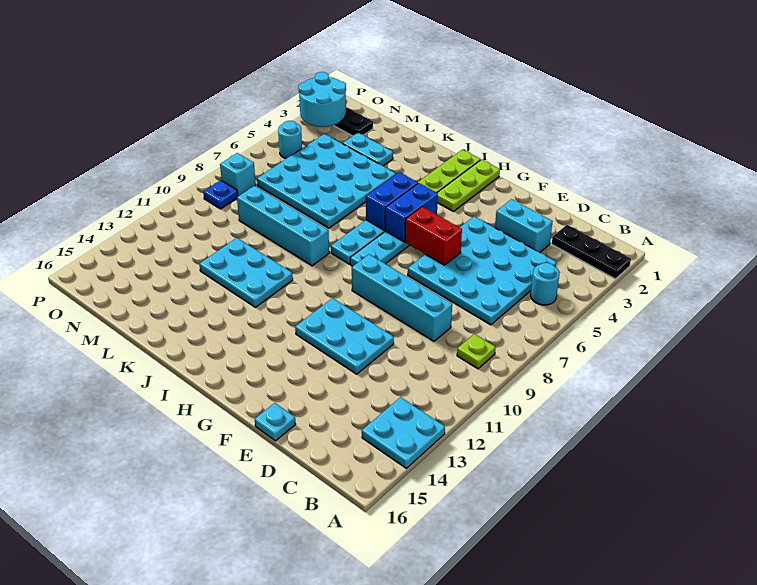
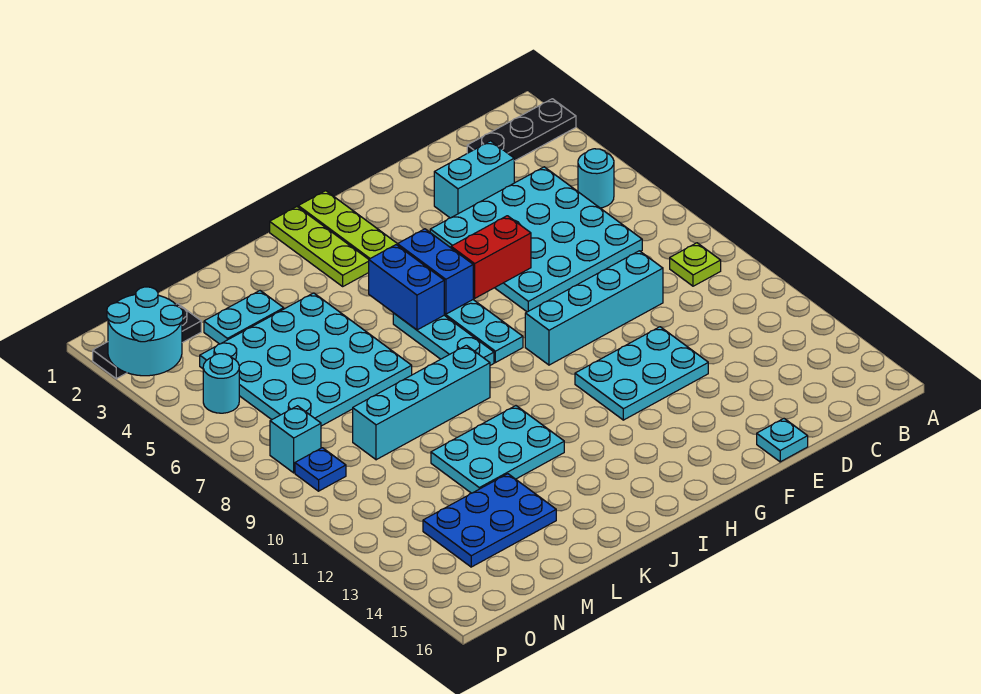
cyan 2x2 plate [362,397,445,468] -> none
none -> blue 2x3 plate [423,474,556,567]

